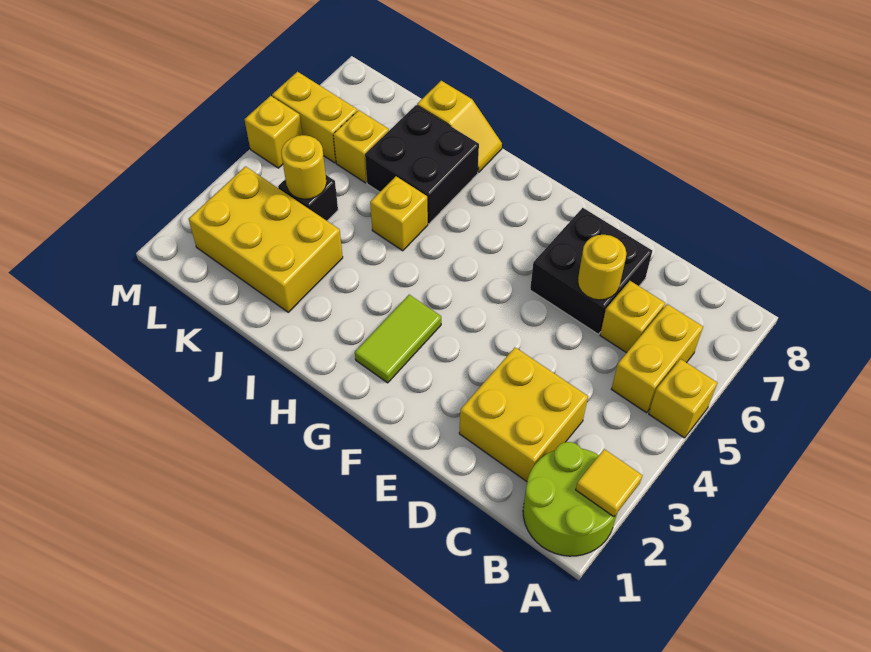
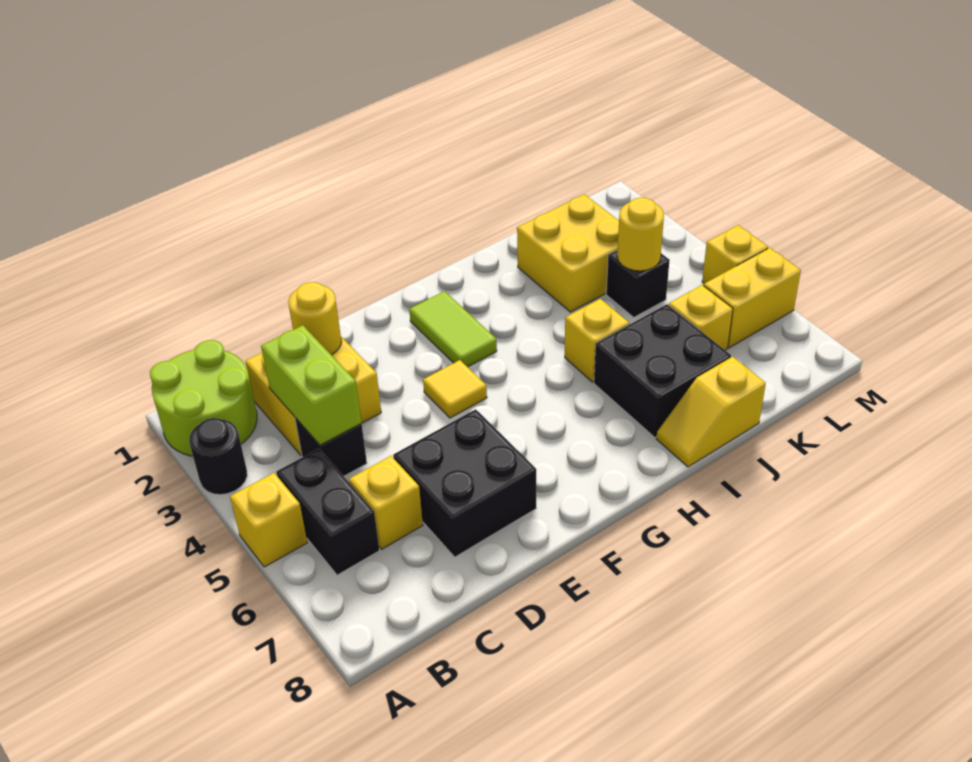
yellow 1x1 tile [576,449,643,517] -> yellow 1x1 tile moved to [423,360,487,418]
none -> black 1x1 round brick [189,418,247,495]
yellow 1x2 brick [612,304,703,413] -> black 1x2 brick [276,449,380,575]
none -> lime 1x2 brick [261,325,362,445]
none -> black 1x1 brick [295,418,367,476]
yellow 1x1 round brick [578,235,627,300] -> yellow 1x1 round brick moved to [288,282,341,355]
yellow 2x3 brick [189,167,343,312] -> yellow 2x2 brick [517,194,619,312]

